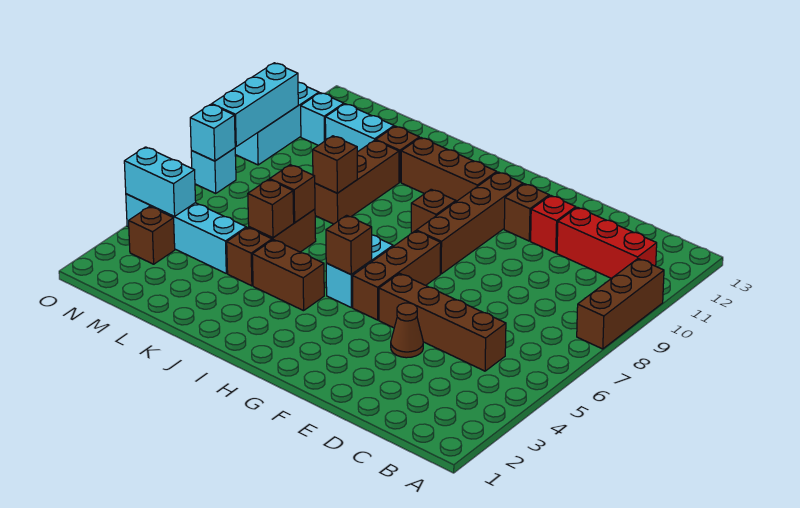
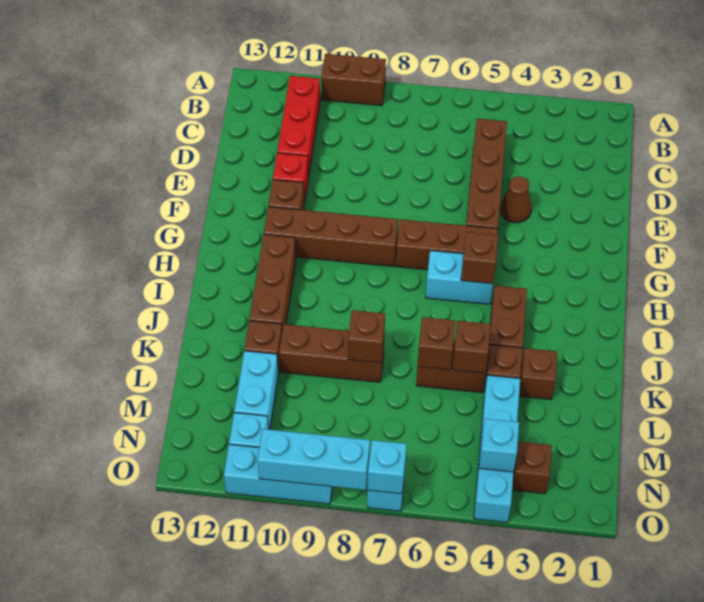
brown 1x3 brick [577,259,664,349] -> brown 1x2 brick [321,54,386,106]
brown 1x1 brick [411,189,456,233] -> brown 1x1 brick moved to [519,348,557,400]
cyan 1x2 brick [124,147,196,216] -> cyan 1x1 brick [479,419,519,472]

